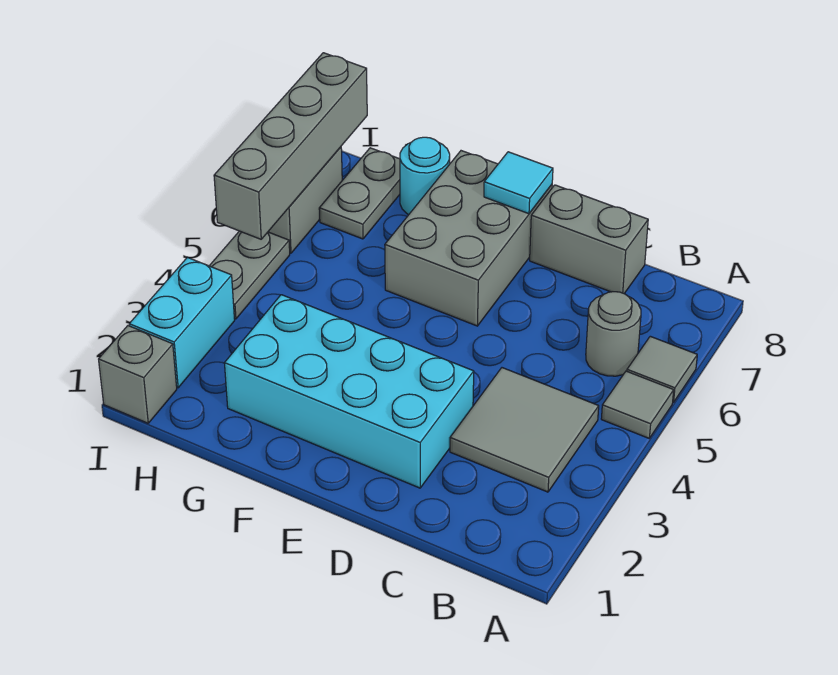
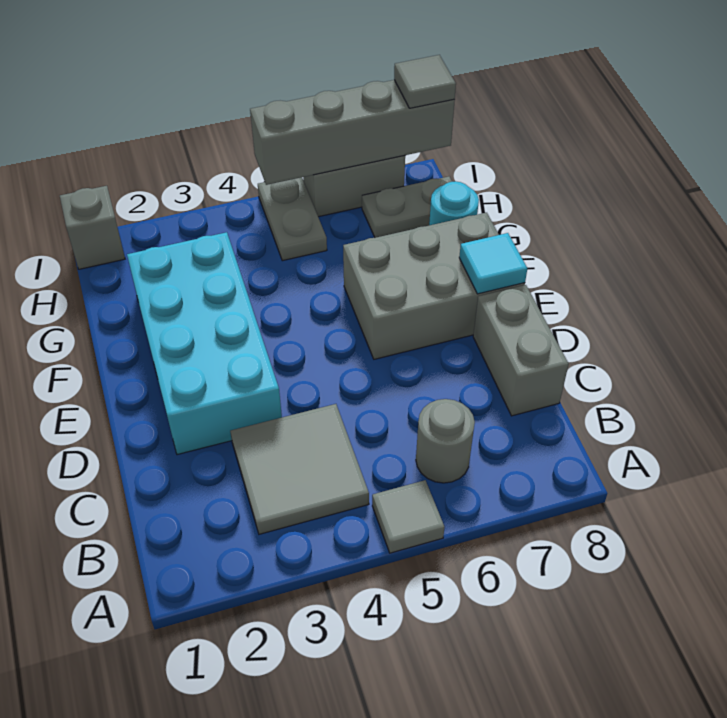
grey 1x1 tile [627,336,697,403] -> grey 1x1 tile moved to [394,55,456,108]
cyan 1x2 brick [129,257,235,388] -> none
grey 1x2 plate [210,231,290,319] -> grey 1x2 plate turned to [258,177,327,261]

